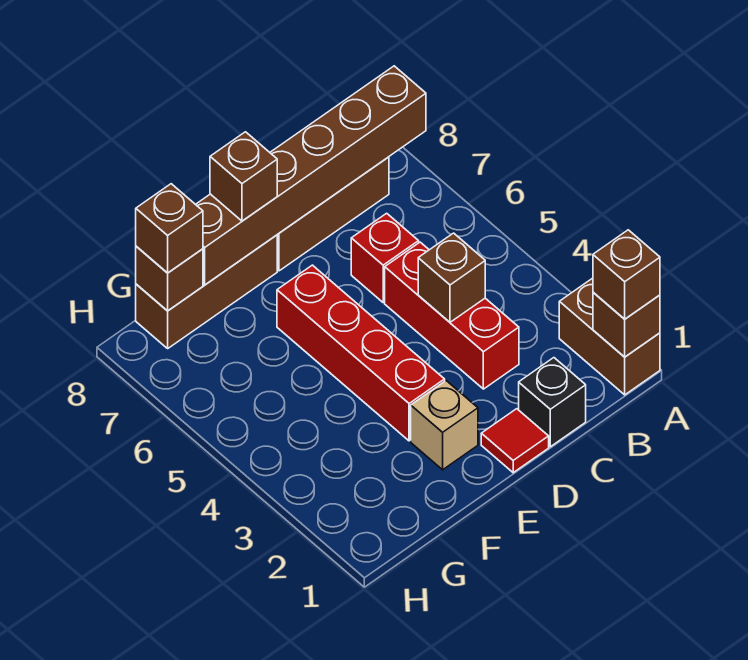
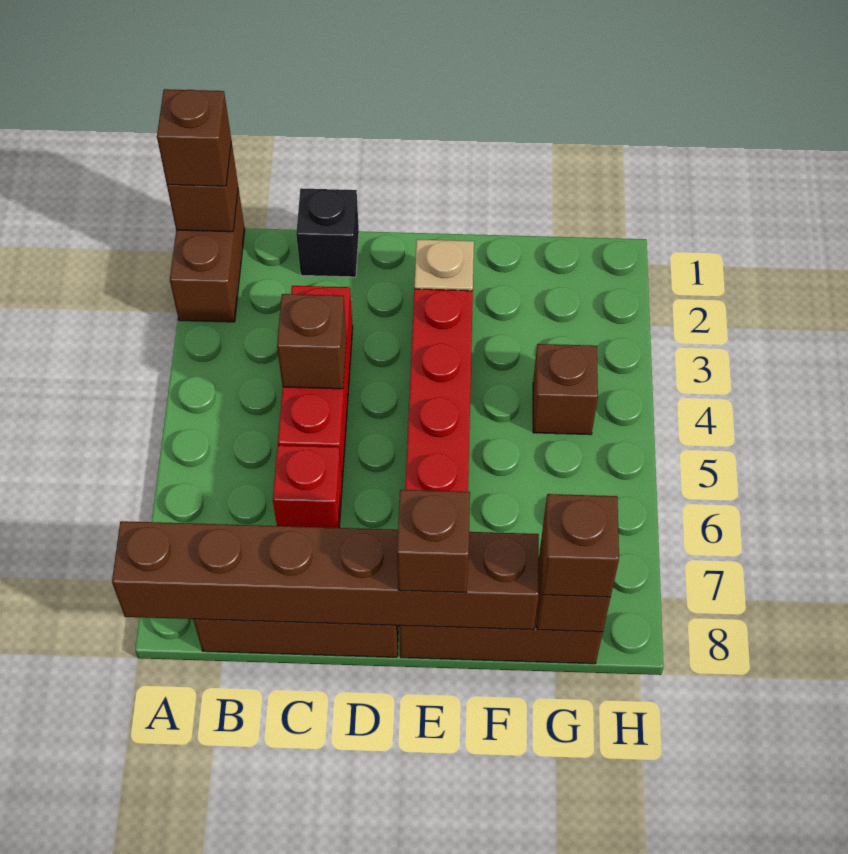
red 1x1 tile [481,409,549,473] -> none
none -> brown 1x1 brick [533,344,598,435]

